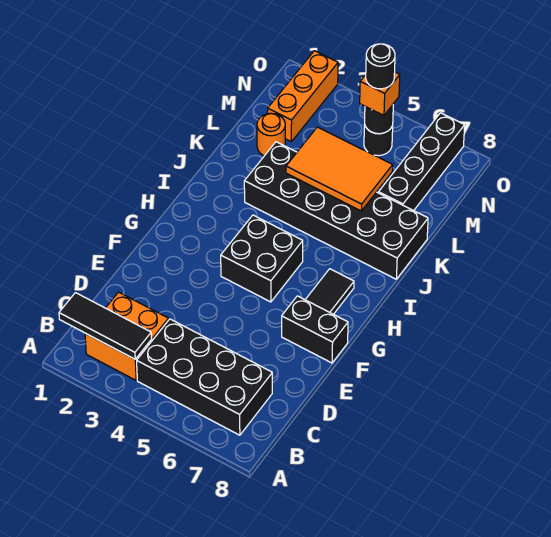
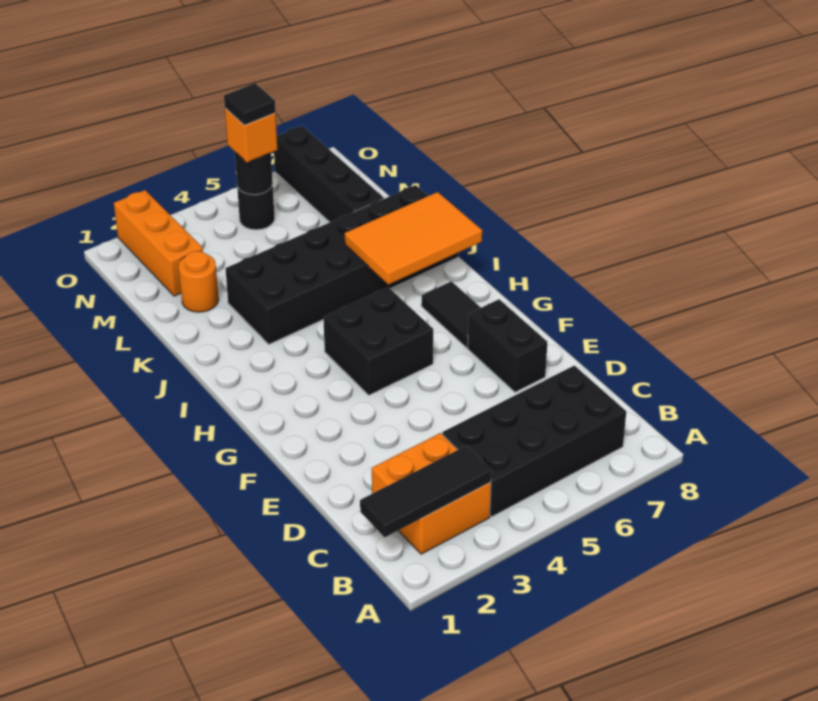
black 1x2 brick [282,296,348,363] -> black 1x2 brick turned to [468,299,547,392]
orange 2x3 tile [286,127,393,211] -> orange 2x3 tile moved to [345,192,482,285]
black 1x1 round brick [366,44,395,89] -> black 1x1 tile [224,83,275,125]

